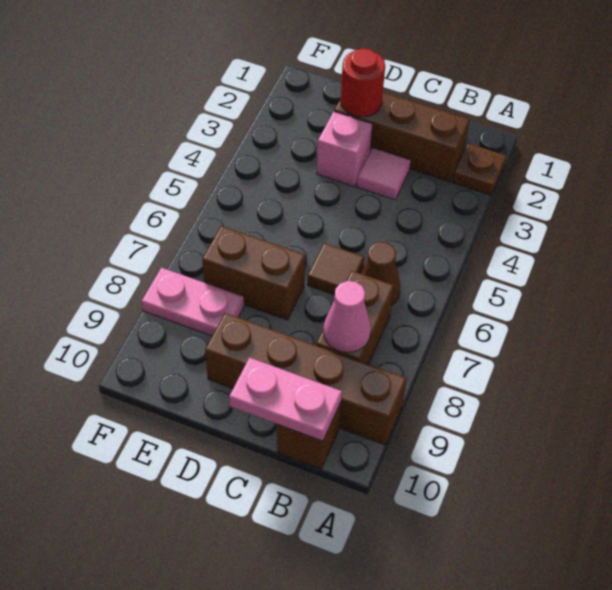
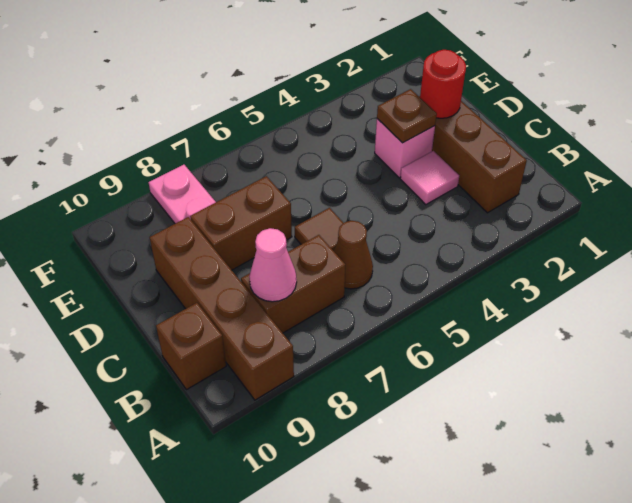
brown 1x1 plate [453,143,506,195] -> brown 1x1 plate moved to [377,89,437,143]
pink 1x2 plate [229,358,342,441] -> none
brown 1x2 brick [202,226,305,320] -> brown 1x2 brick turned to [190,176,292,270]

